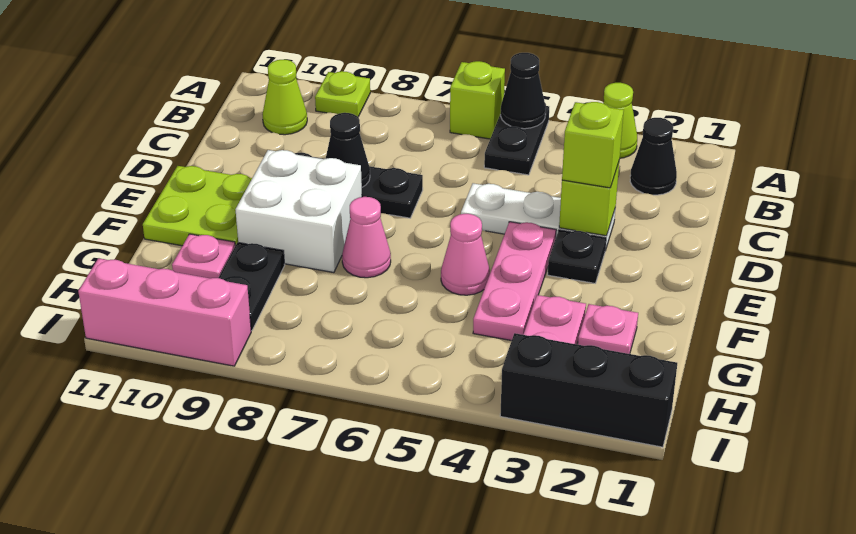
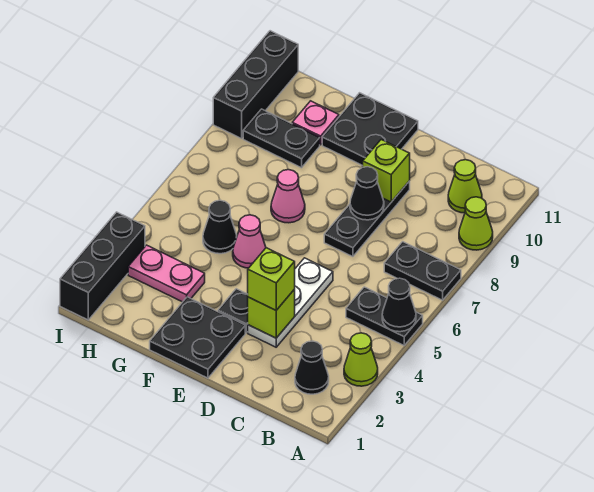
lime 1x1 brick [450,61,505,139] -> lime 1x1 brick moved to [363,140,410,202]
none -> black 1x2 plate [384,242,461,300]
lime 1x1 plate [315,71,370,117] -> lime 1x1 cone [459,197,493,250]
none -> black 2x2 plate [150,297,245,378]
pink 1x3 plate [473,222,556,341] -> none
white 2x2 brick [235,150,362,273] -> none
lime 2x2 plate [143,166,252,246] -> black 2x2 plate [322,93,418,166]
pink 1x1 plate [578,304,638,354] -> none
none -> black 1x1 cone [203,200,237,254]
pink 1x3 brick [78,258,251,366] -> black 1x3 brick [213,31,298,139]

